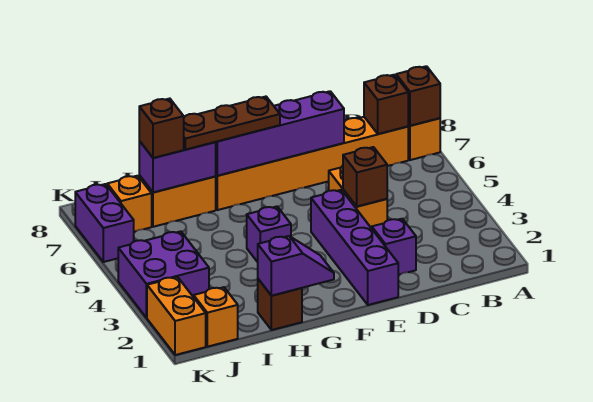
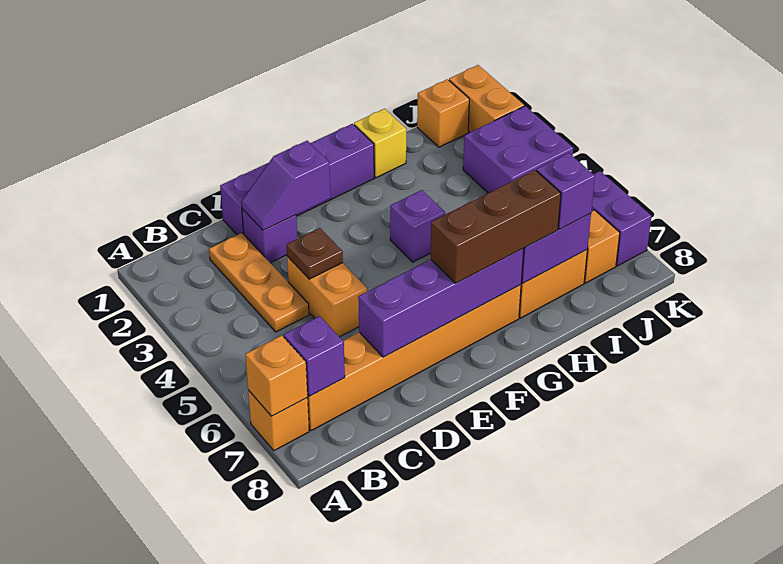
brown 1x1 brick [396,66,440,126] -> orange 1x1 brick [245,335,307,416]
brown 1x1 brick [364,75,409,134] -> purple 1x1 brick [284,316,345,396]
none -> orange 1x3 plate [209,233,309,332]
brown 1x1 brick [343,147,387,207] -> brown 1x1 plate [286,228,343,279]
purple 1x4 brick [311,190,398,305] -> purple 1x4 brick turned to [220,124,374,235]
brown 1x3 plate [184,97,280,150] -> brown 1x3 brick [430,170,561,283]
purple 1x2 slope [258,236,334,296] -> purple 1x2 slope moved to [241,141,330,230]
brown 1x1 brick [258,279,302,330] -> yellow 1x1 brick [354,109,406,178]
brown 1x1 brick [139,99,184,158] -> purple 1x1 brick [536,153,595,229]

